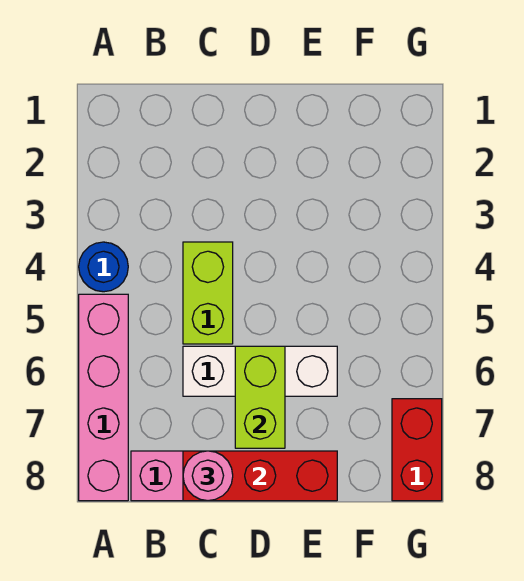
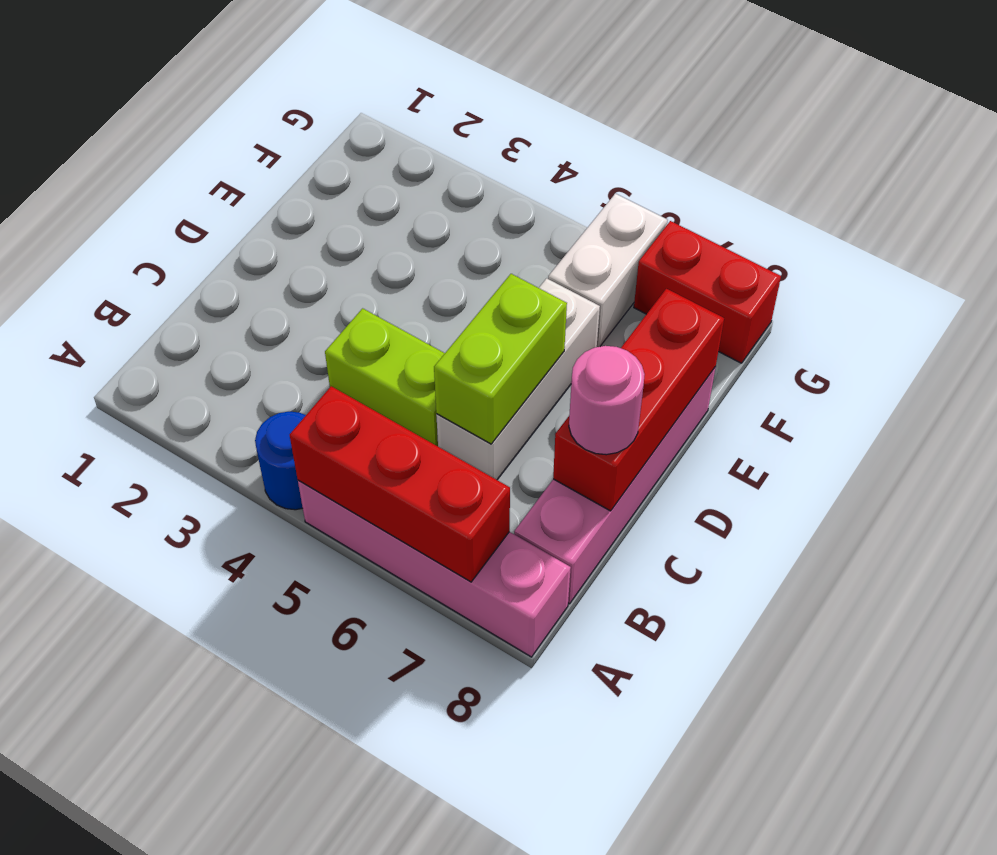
none -> red 1x3 brick [290,386,510,582]
lime 1x2 brick [235,346,285,448] -> lime 1x2 brick turned to [434,274,567,444]
none -> white 1x2 brick [548,194,668,347]

